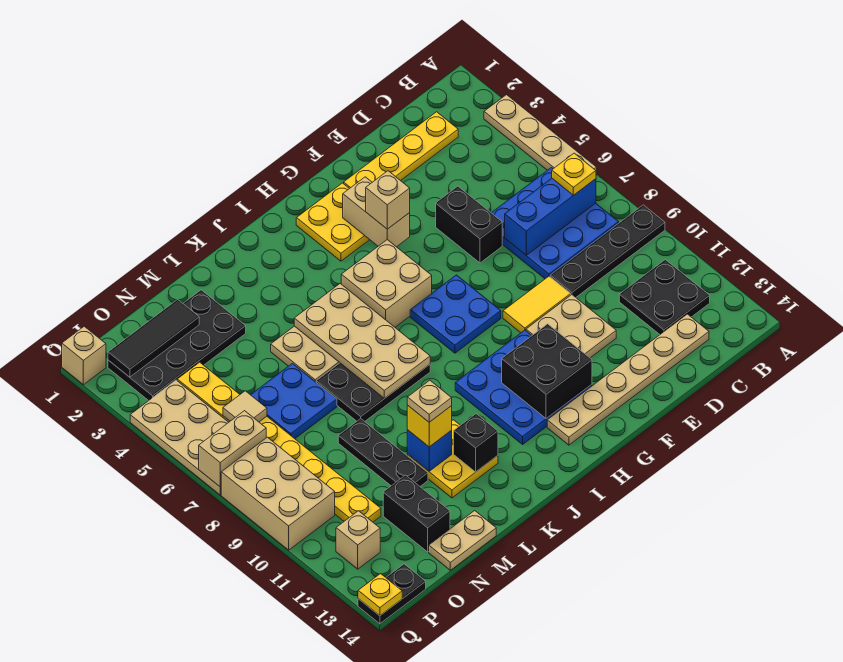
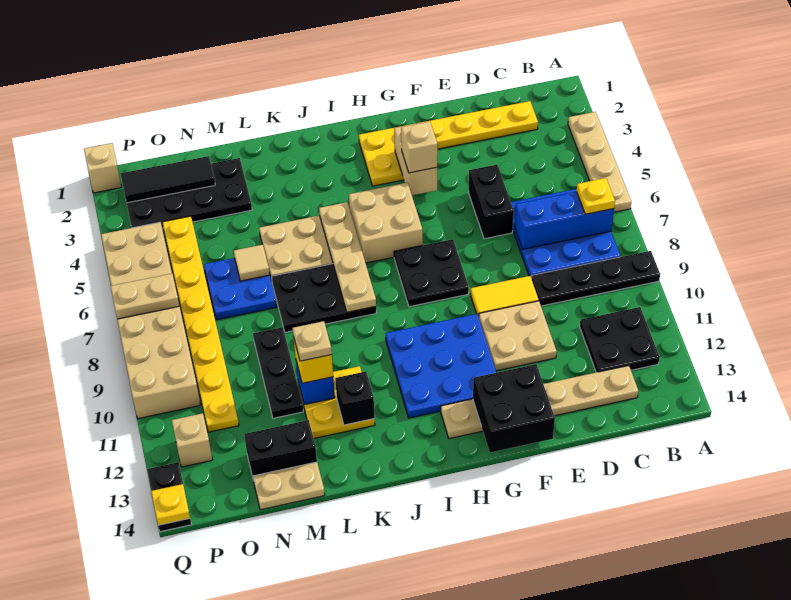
blue 2x2 plate [410,275,501,353] -> black 2x2 plate [394,239,469,307]
black 2x2 brick [502,324,592,419] -> black 2x2 brick moved to [473,364,555,453]
tan 2x4 plate [294,284,430,399] -> tan 1x4 plate [319,202,376,312]
black 1x2 brick [383,475,450,552] -> black 1x2 brick turned to [244,420,317,477]
tan 1x1 tile [223,391,267,422] -> tan 1x1 tile moved to [234,245,270,281]
black 1x2 plate [358,564,426,624] -> black 1x2 plate turned to [147,462,192,532]

